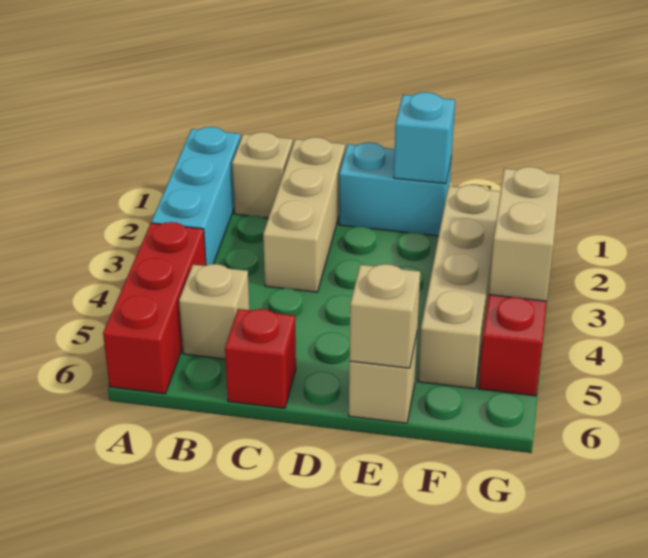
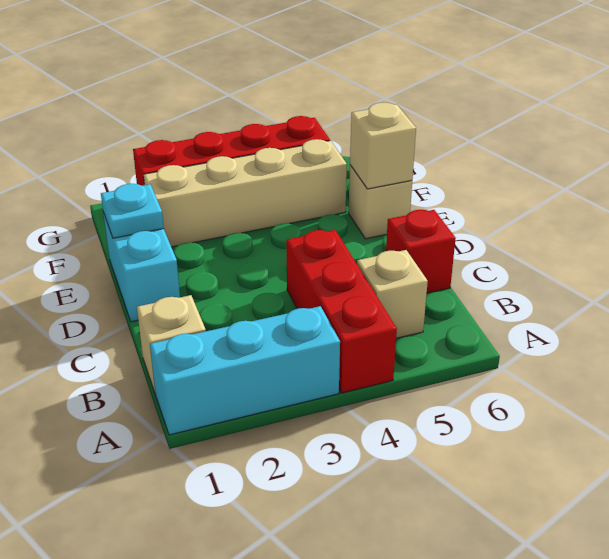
red 1x3 brick [103,222,206,394] -> red 1x3 brick turned to [286,230,397,393]
tan 1x3 brick [263,137,345,292] -> none
cyan 1x1 brick [394,92,455,184] -> cyan 1x1 plate [101,184,164,238]
tan 1x2 brick [489,167,560,301] -> none

